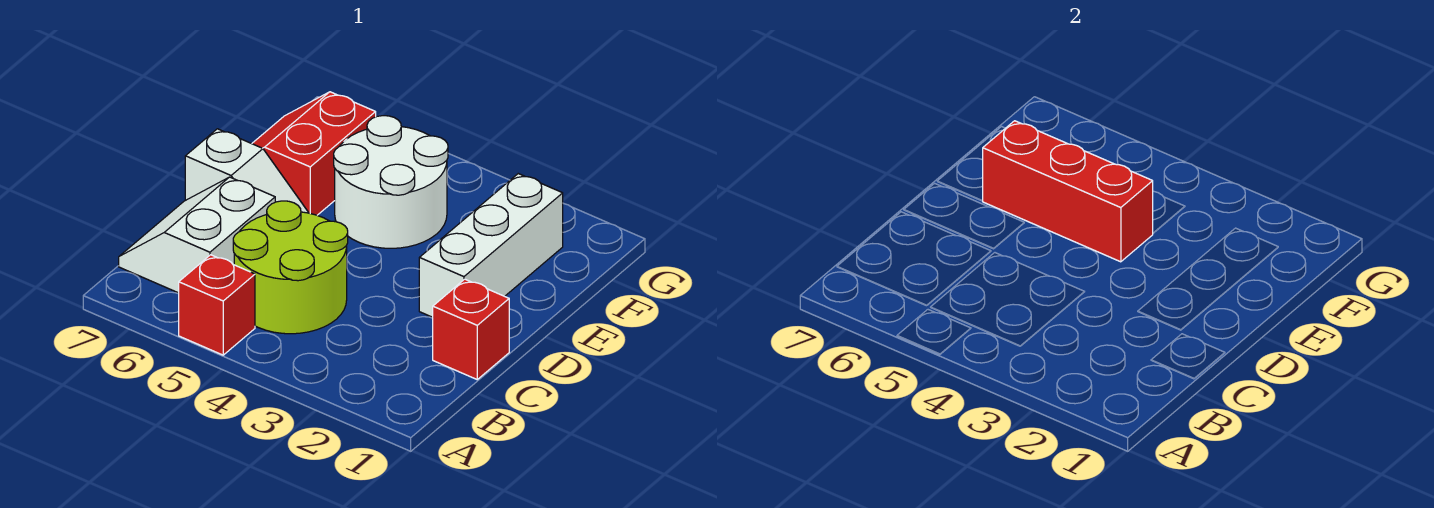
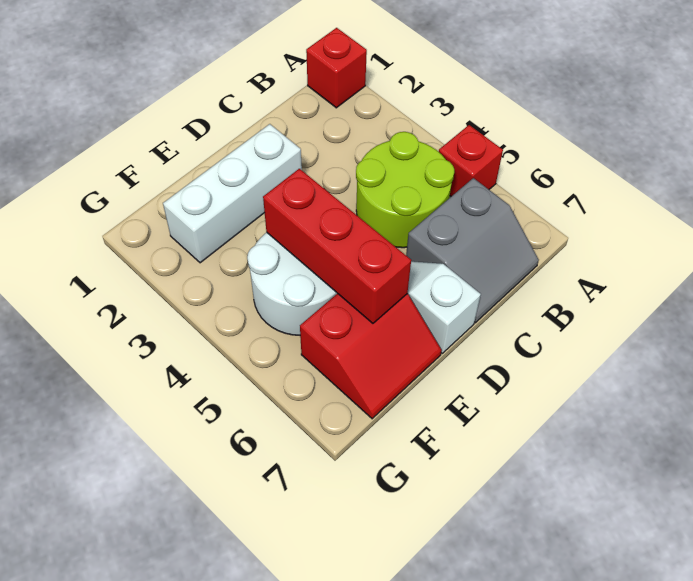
white 2x2 slope [119,177,275,293] -> grey 2x2 slope [406,178,539,323]
red 1x1 brick [433,279,509,379] -> red 1x1 brick moved to [306,28,367,108]

